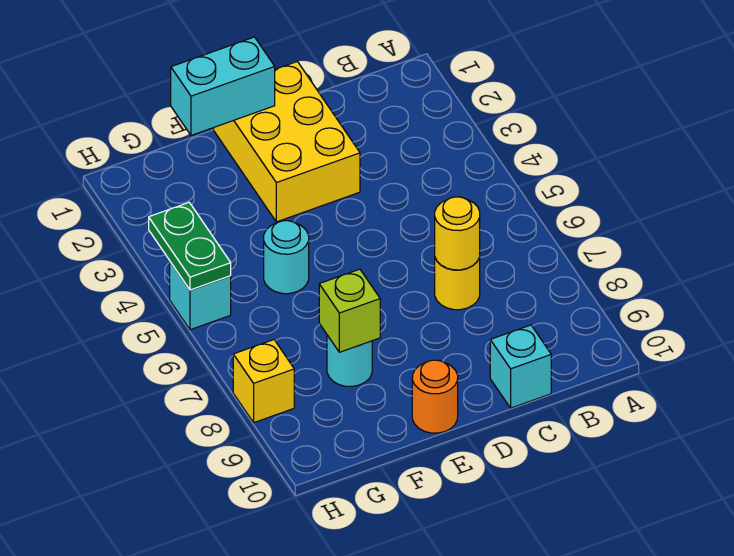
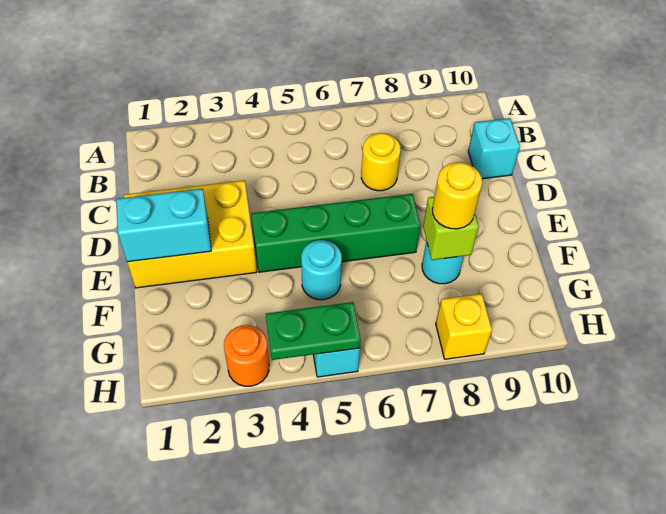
yellow 1x1 round brick [435,197,480,270] -> yellow 1x1 round brick moved to [432,162,482,229]
cyan 1x2 brick [171,37,275,135] -> cyan 1x2 brick turned to [116,189,211,262]
none -> green 1x4 brick [252,194,421,272]
orange 1x1 round brick [412,360,458,433] -> orange 1x1 round brick moved to [224,325,269,386]

